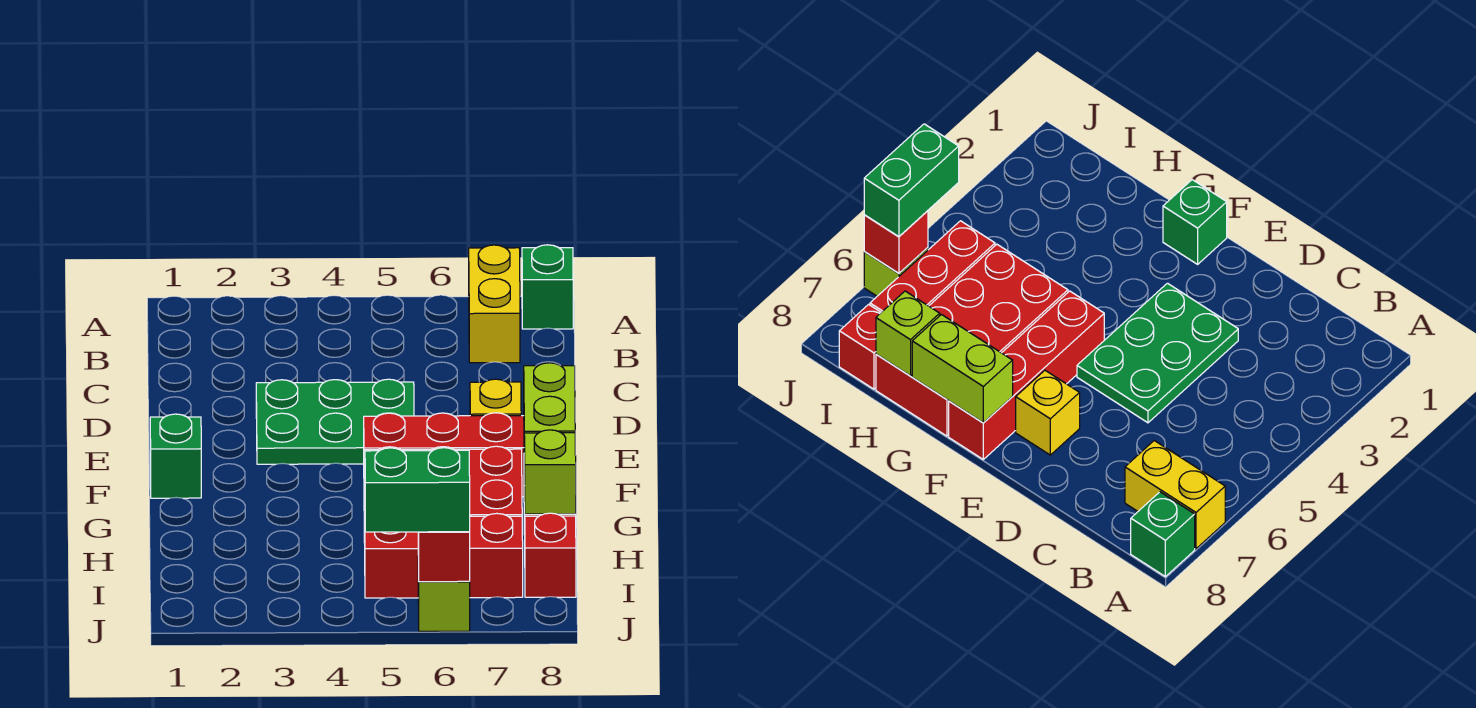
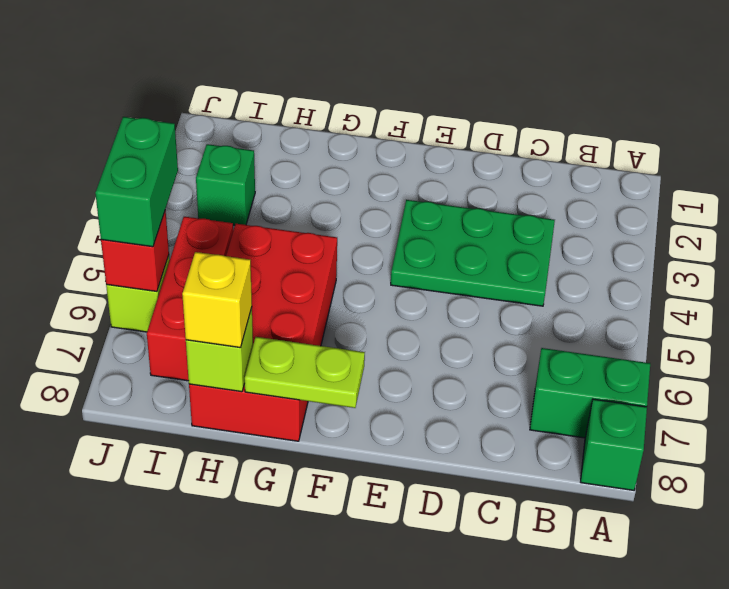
yellow 1x2 brick [469,245,520,363] -> green 1x2 brick [530,348,650,438]
green 2x3 plate [256,379,414,464] -> green 2x3 plate turned to [391,200,555,306]
yellow 1x1 brick [470,379,521,416] -> yellow 1x1 brick moved to [182,252,252,348]
green 1x1 brick [150,414,201,498] -> green 1x1 brick moved to [196,144,255,225]
red 1x4 brick [364,413,524,497] -> none
lime 1x2 brick [524,363,575,433] -> lime 1x2 plate [245,337,365,408]
red 1x1 brick [525,513,576,597] -> none

